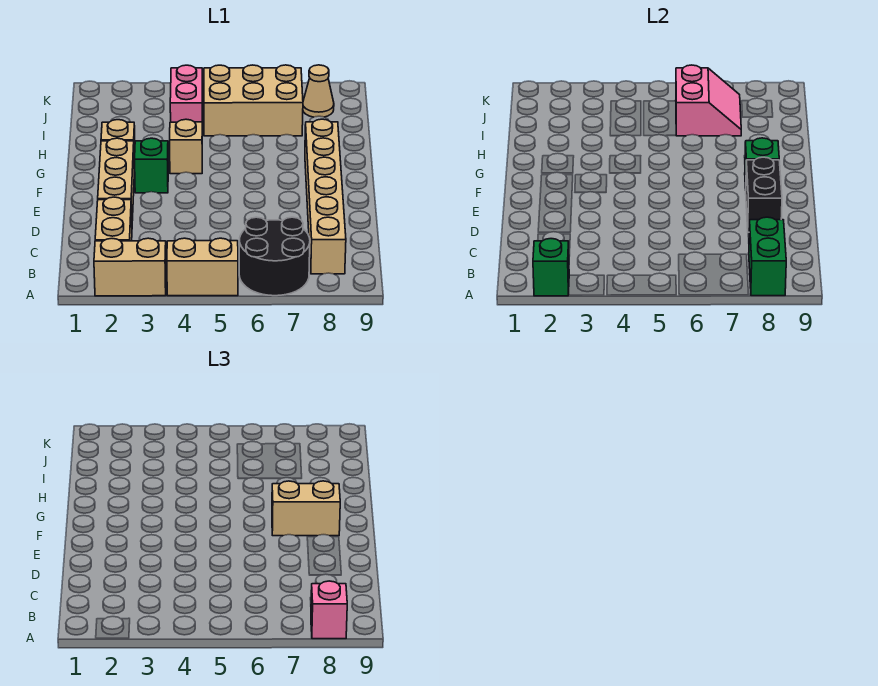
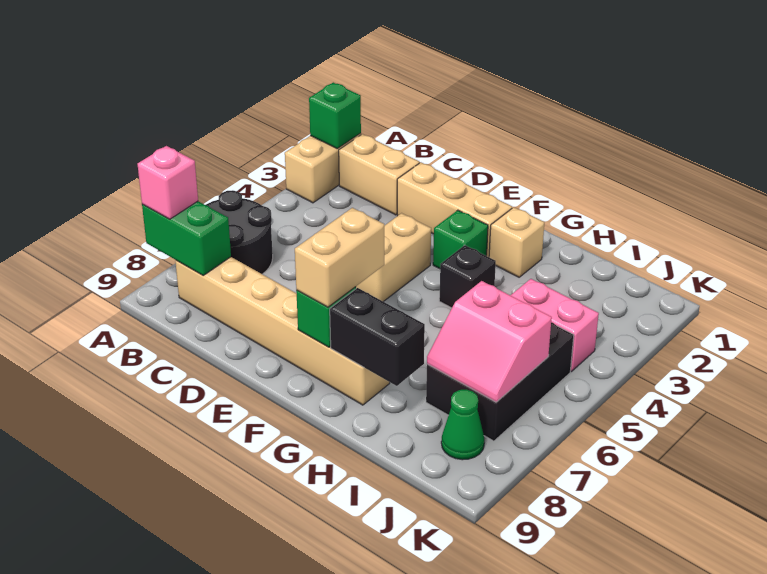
tan 1x2 brick [167,238,238,296] -> tan 1x2 brick moved to [356,213,431,302]
black 1x2 brick [746,157,782,232] -> black 1x2 brick moved to [330,288,425,386]
tan 1x1 brick [170,119,202,174] -> black 1x1 brick [439,245,496,308]
tan 2x3 brick [204,65,303,136] -> black 2x3 brick [426,322,574,441]
tan 1x1 cone [303,65,334,117] -> green 1x1 cone [441,389,484,460]

